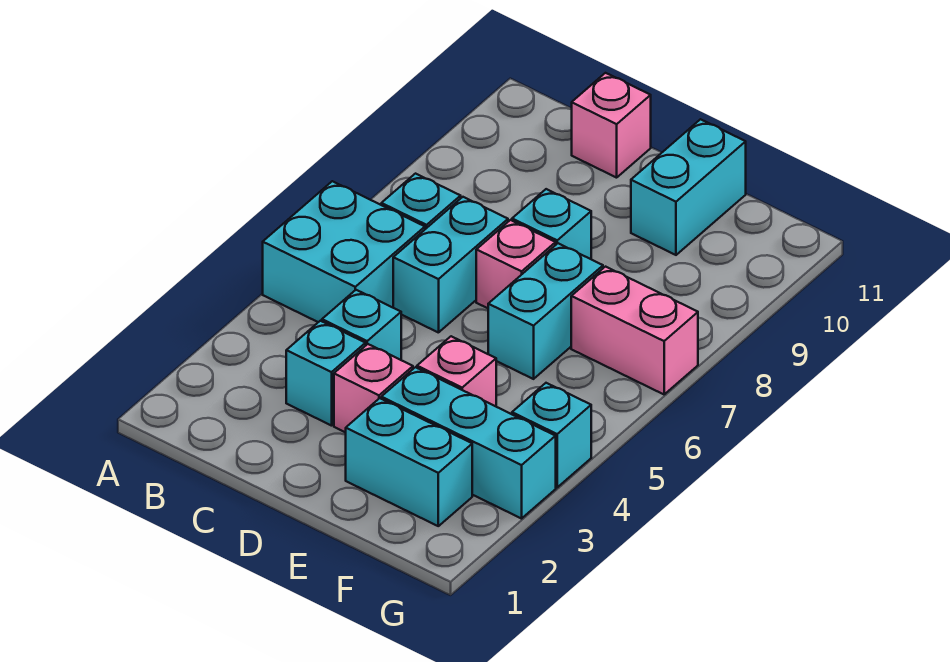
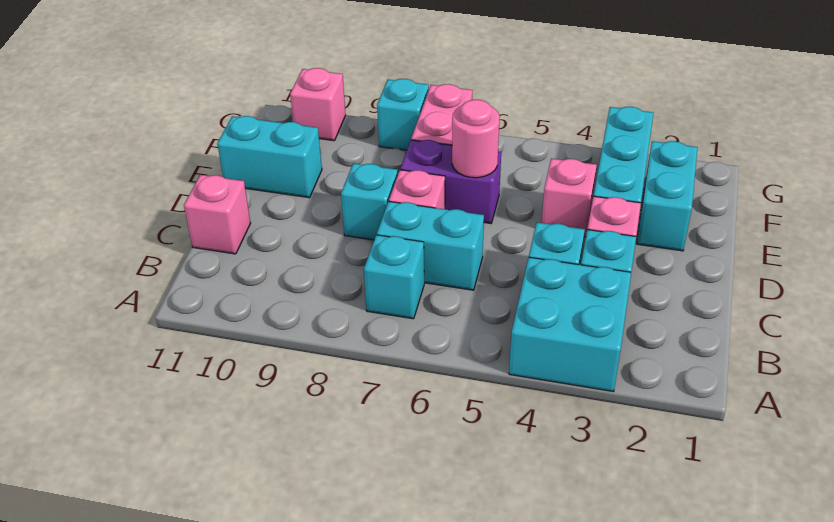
cyan 2x2 brick [263,181,425,322] -> cyan 2x2 brick moved to [509,257,631,392]
cyan 1x2 brick [488,243,603,379] -> purple 1x2 brick [400,140,501,223]
none -> pink 1x1 round brick [452,100,500,178]
cyan 1x1 brick [512,383,591,487] -> cyan 1x1 brick moved to [377,79,429,150]
none -> pink 1x1 brick [290,68,346,141]

